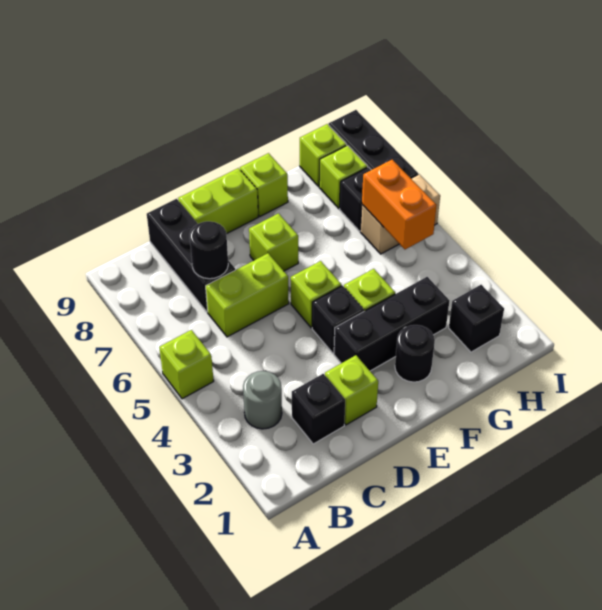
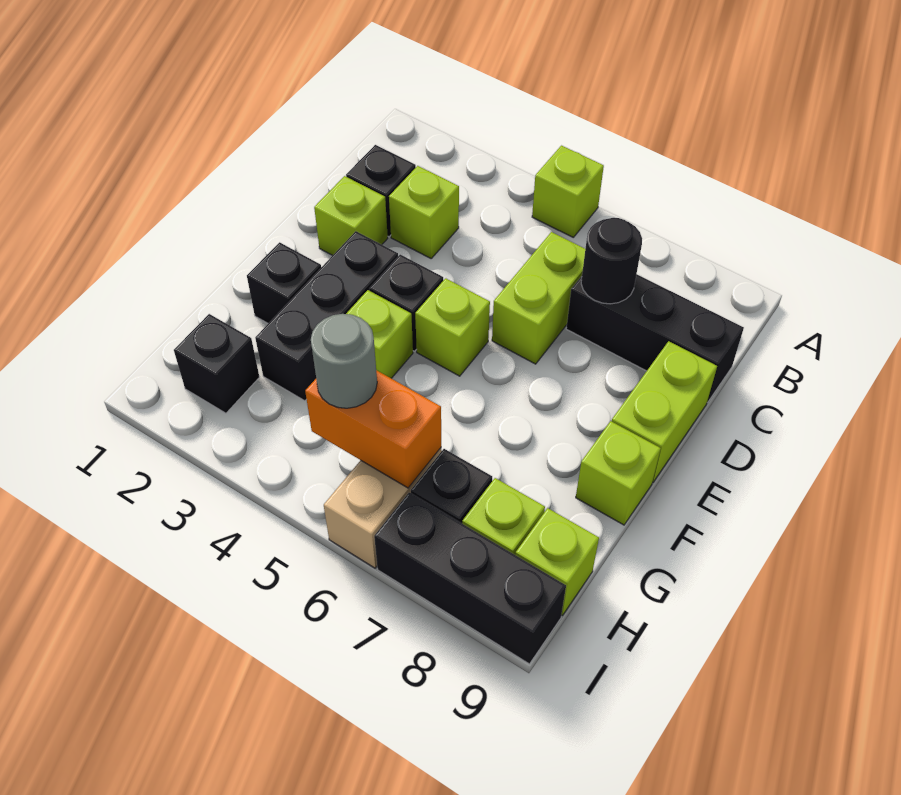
grey 1x1 round brick [243,371,282,429] -> grey 1x1 round brick moved to [311,314,377,408]
lime 1x1 brick [249,213,298,271] -> lime 1x1 brick moved to [389,166,459,258]
black 1x1 round brick [395,325,435,382] -> black 1x1 brick [247,242,321,323]

